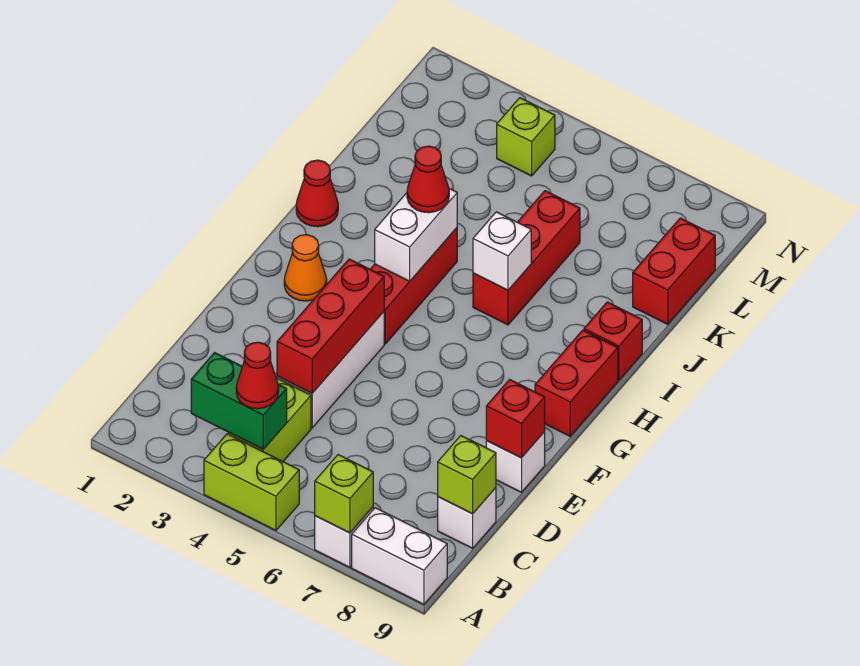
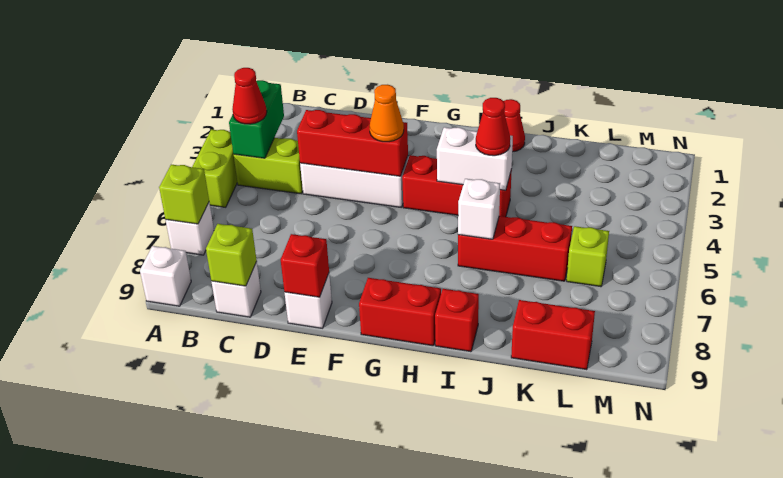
white 1x2 brick [352,508,447,604] -> white 1x1 brick [140,246,191,306]
orange 1x1 cone [284,235,327,301] -> orange 1x1 cone moved to [369,85,404,142]
lime 1x1 brick [497,98,555,176] -> lime 1x1 brick moved to [567,226,609,287]

